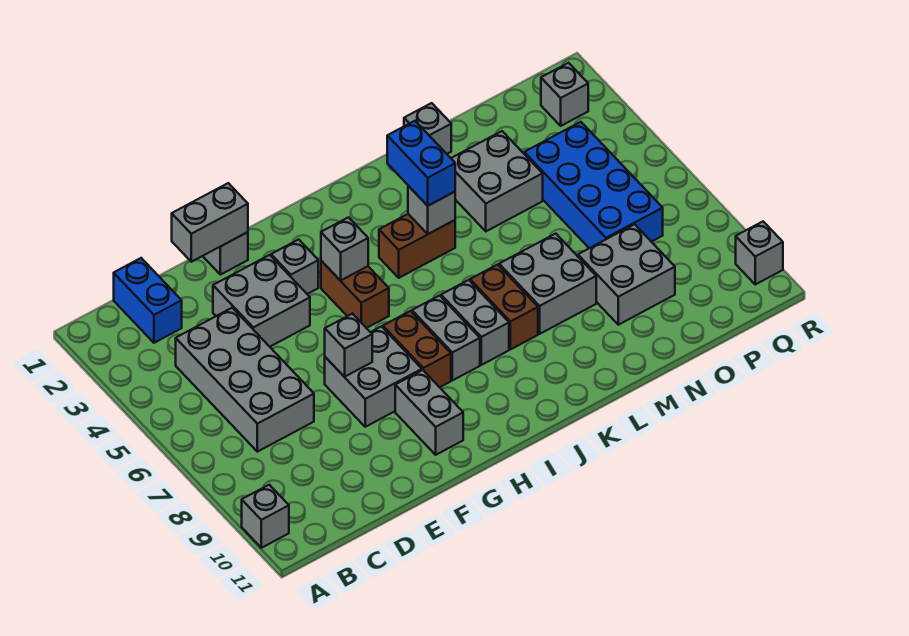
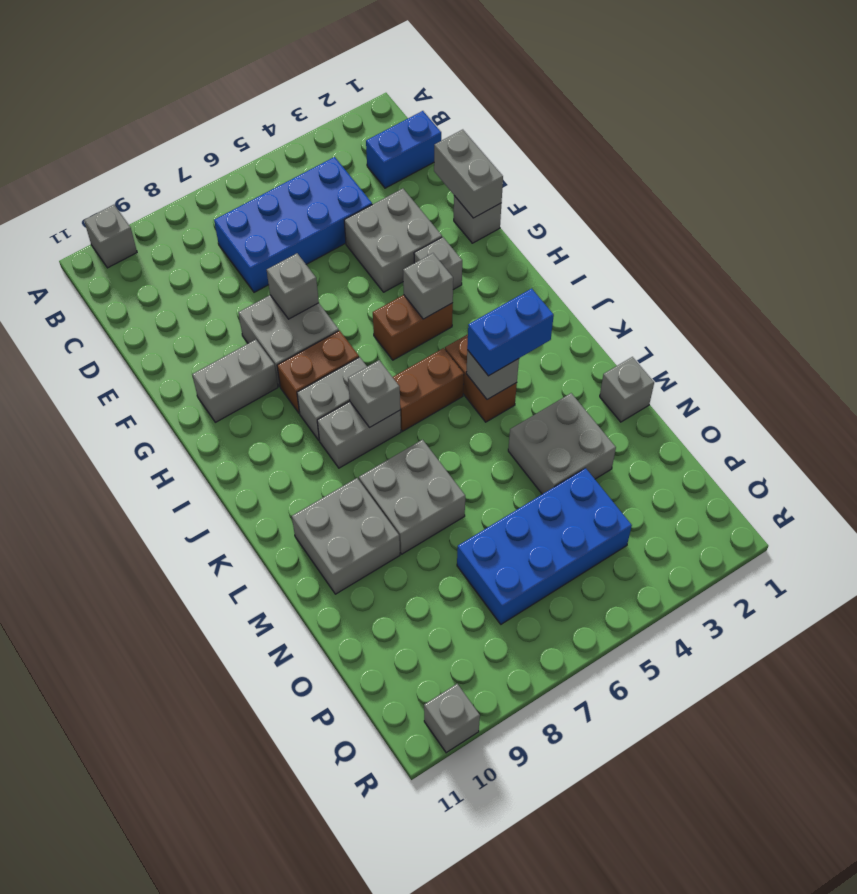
grey 2x4 brick [176,308,314,452] -> blue 2x4 brick [214,157,372,292]
brown 1x2 brick [470,265,538,349] -> brown 1x2 brick moved to [393,348,464,431]
grey 2x2 brick [578,224,675,325] -> grey 2x2 brick moved to [292,478,400,594]
grey 1x1 brick [541,63,588,126] -> grey 1x1 brick moved to [348,360,400,427]

